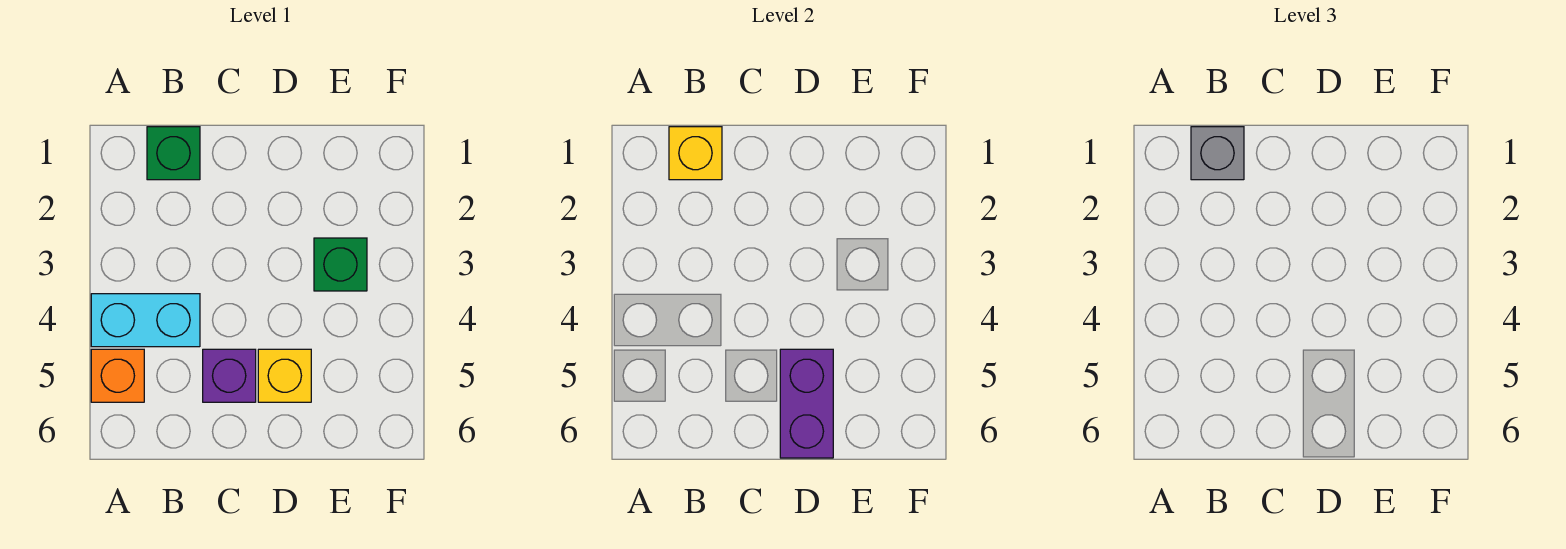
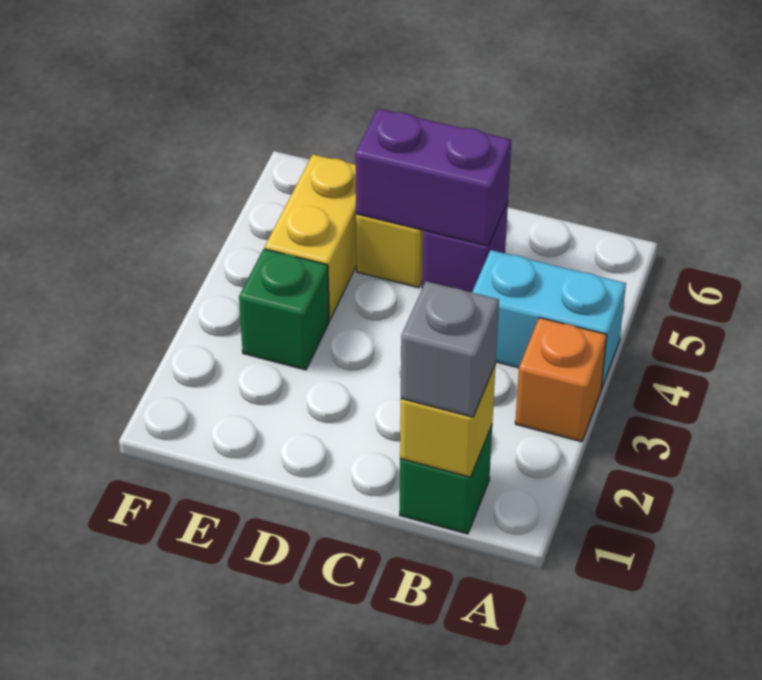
orange 1x1 brick [91,349,144,402] -> orange 1x1 brick moved to [515,318,607,442]
purple 1x2 brick [780,349,833,458] -> purple 1x2 brick turned to [355,109,511,246]
none -> yellow 1x2 brick [265,154,357,320]

